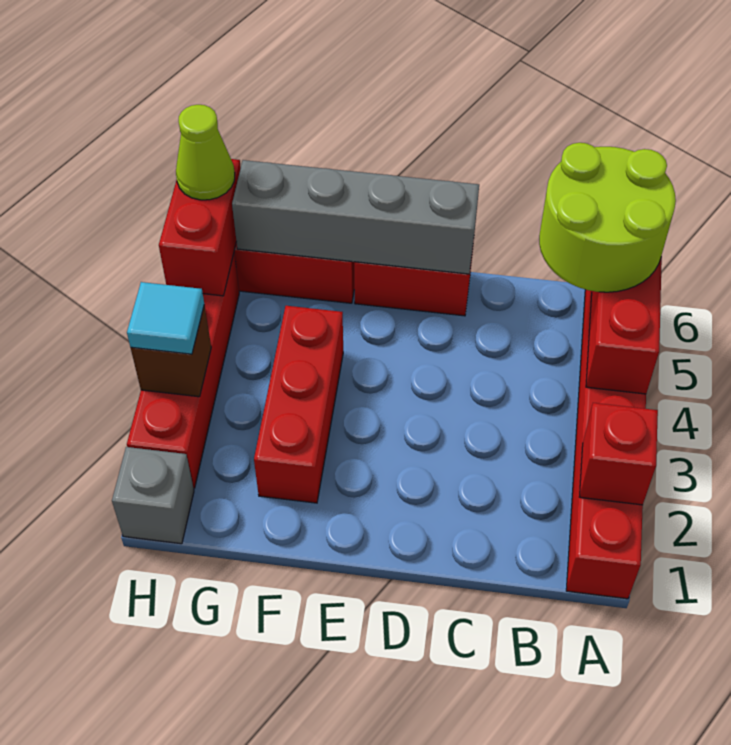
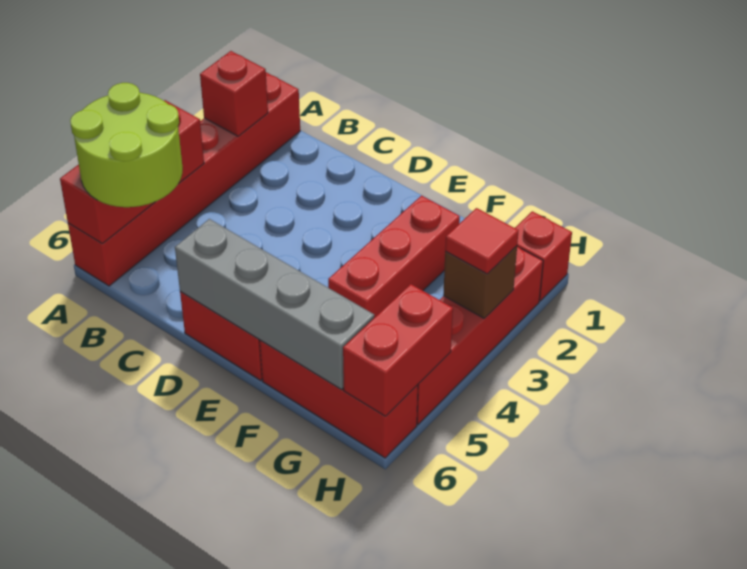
grey 1x1 brick [112,447,194,544] -> red 1x1 brick [515,211,572,301]
cyan 1x1 tile [127,282,204,354] -> red 1x1 tile [445,208,519,274]
lime 1x1 cone [176,105,235,200] -> none

